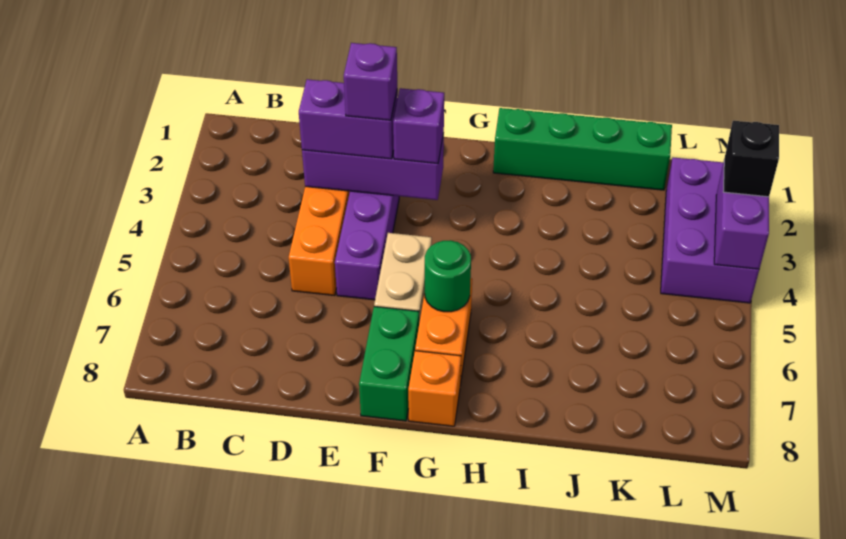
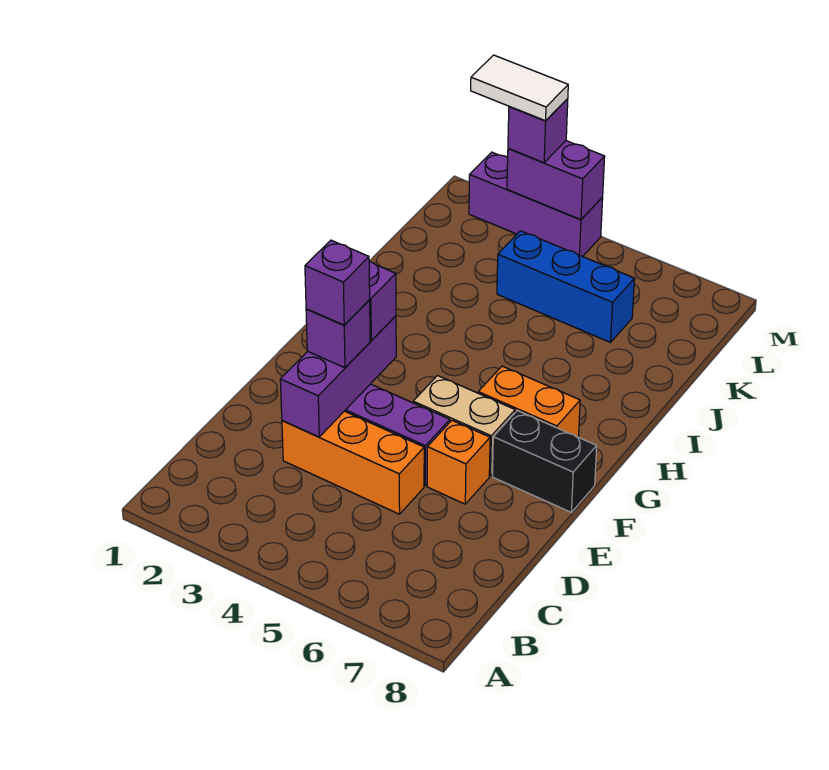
purple 1x2 brick [299,79,398,159] -> purple 1x1 brick [306,300,370,368]
green 1x2 brick [359,306,419,421] -> black 1x2 brick [492,411,597,512]
green 1x1 round brick [425,240,471,312] -> none
orange 1x1 brick [408,351,461,426] -> orange 1x1 brick moved to [427,421,490,504]
green 1x4 brick [493,108,672,190] -> none
none -> blue 1x3 brick [497,231,635,342]
purple 2x3 brick [661,158,759,303] -> purple 1x3 brick [469,152,603,257]
none -> white 1x2 tile [471,55,568,121]
black 1x1 brick [723,121,779,197] -> purple 1x1 brick [508,99,568,163]

